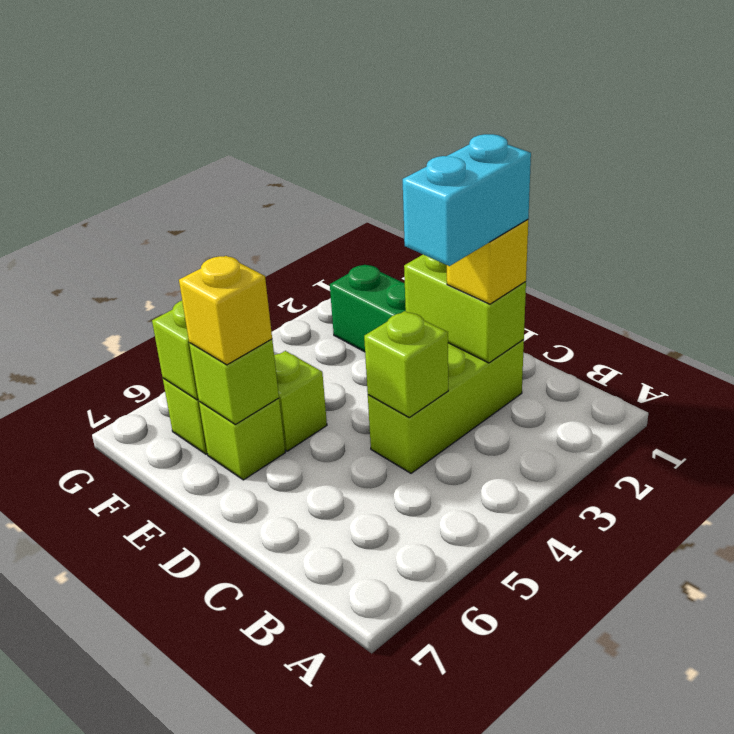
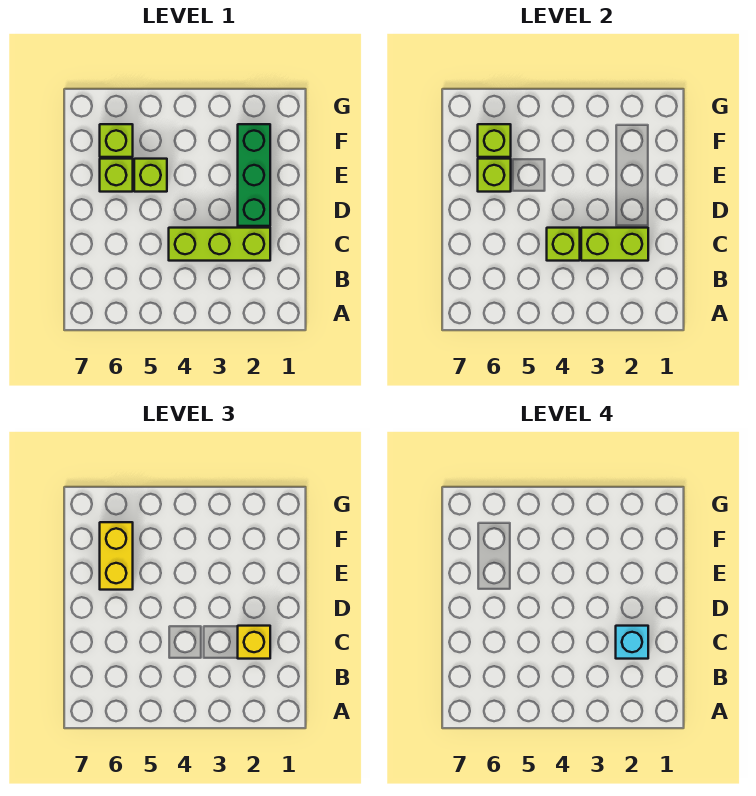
lime 1x2 brick [404,255,526,363] -> lime 1x2 brick turned to [581,228,648,261]
cyan 1x2 brick [402,134,531,266] -> cyan 1x1 brick [616,626,648,659]
yellow 1x1 brick [179,256,272,365] -> yellow 1x2 brick [100,522,133,590]

